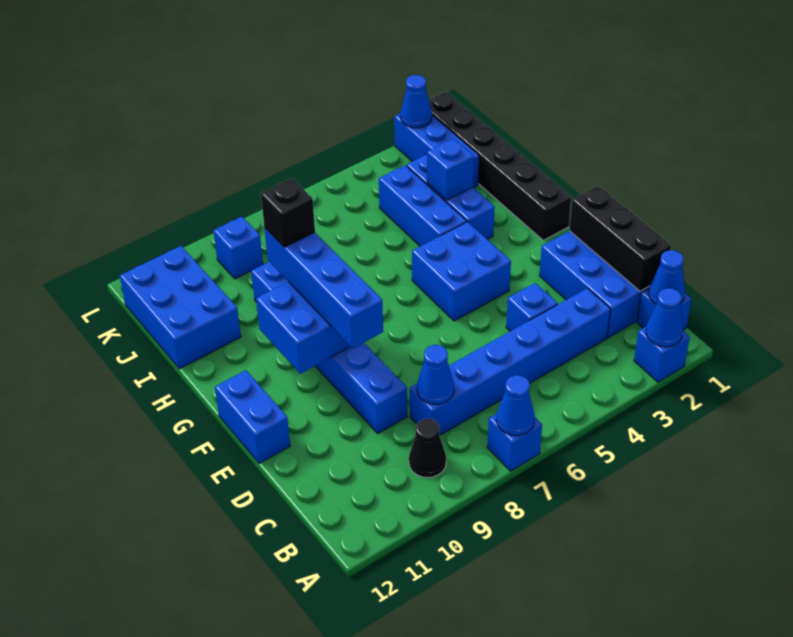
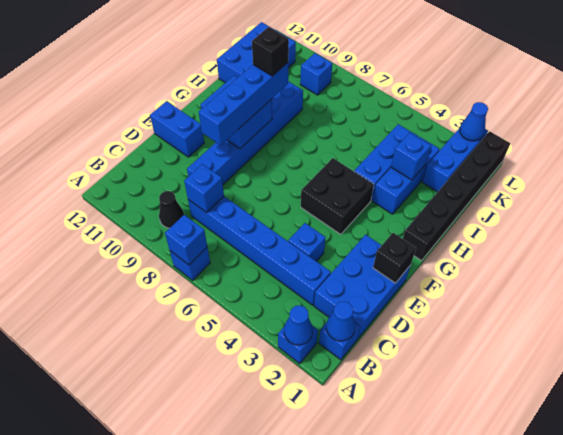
blue 1x1 cone [496,375,535,436] -> blue 1x1 brick [165,215,207,265]
black 1x3 brick [569,186,671,291] -> black 1x1 brick [373,233,416,283]
blue 1x1 cone [417,345,454,404] -> blue 1x1 brick [184,164,224,213]
blue 1x2 brick [215,370,290,463] -> blue 1x2 brick turned to [150,101,204,157]
blue 2x2 brick [412,222,511,321] -> black 2x2 brick [301,158,374,234]

